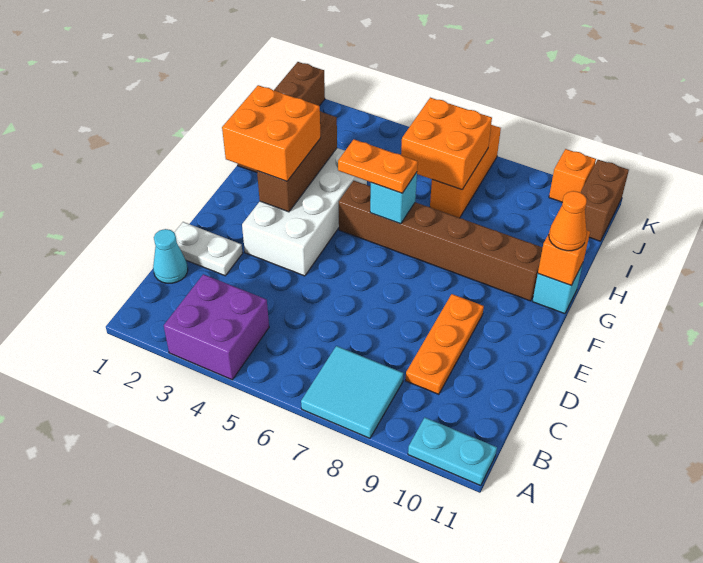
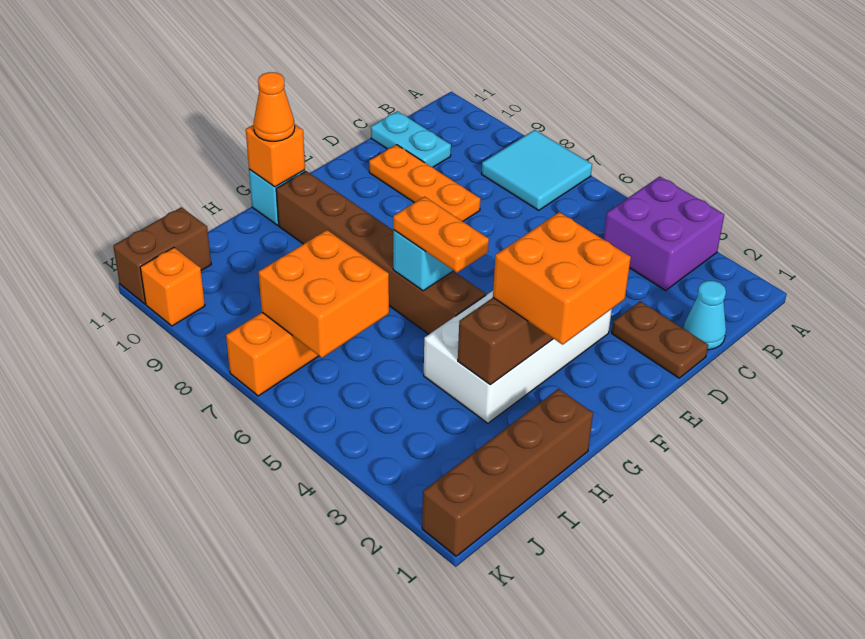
cyan 1x2 plate [408,418,497,486] -> cyan 1x2 plate moved to [371,111,451,167]
orange 1x3 plate [405,294,484,394] -> orange 1x3 plate turned to [369,145,480,221]
white 1x2 plate [174,222,243,276] -> brown 1x2 plate [612,301,708,378]

